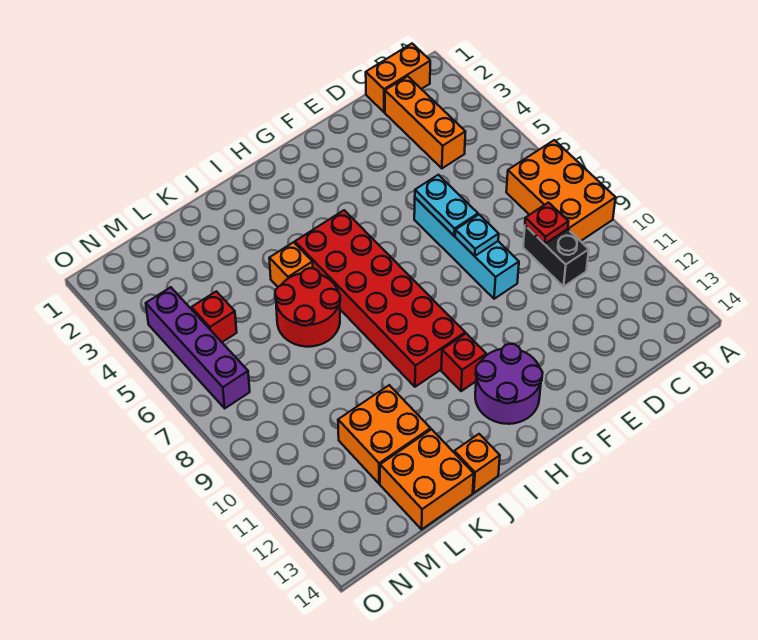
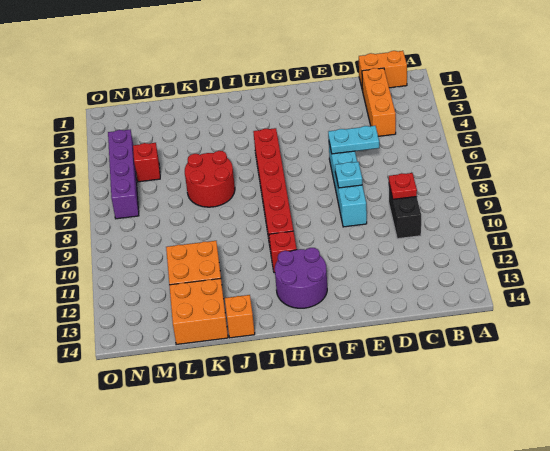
orange 2x3 brick [506,140,616,241] -> none
cyan 1x2 plate [415,175,478,236] -> cyan 1x2 plate turned to [328,126,379,154]
red 2x6 brick [295,210,465,387] -> red 1x6 brick [253,128,293,251]
orange 1x1 brick [269,242,313,287] -> none

